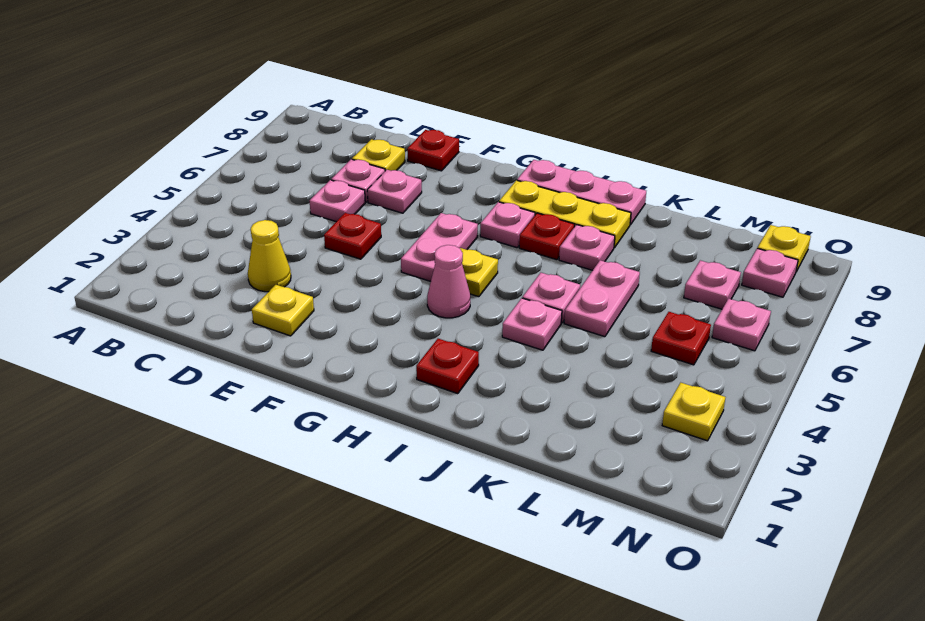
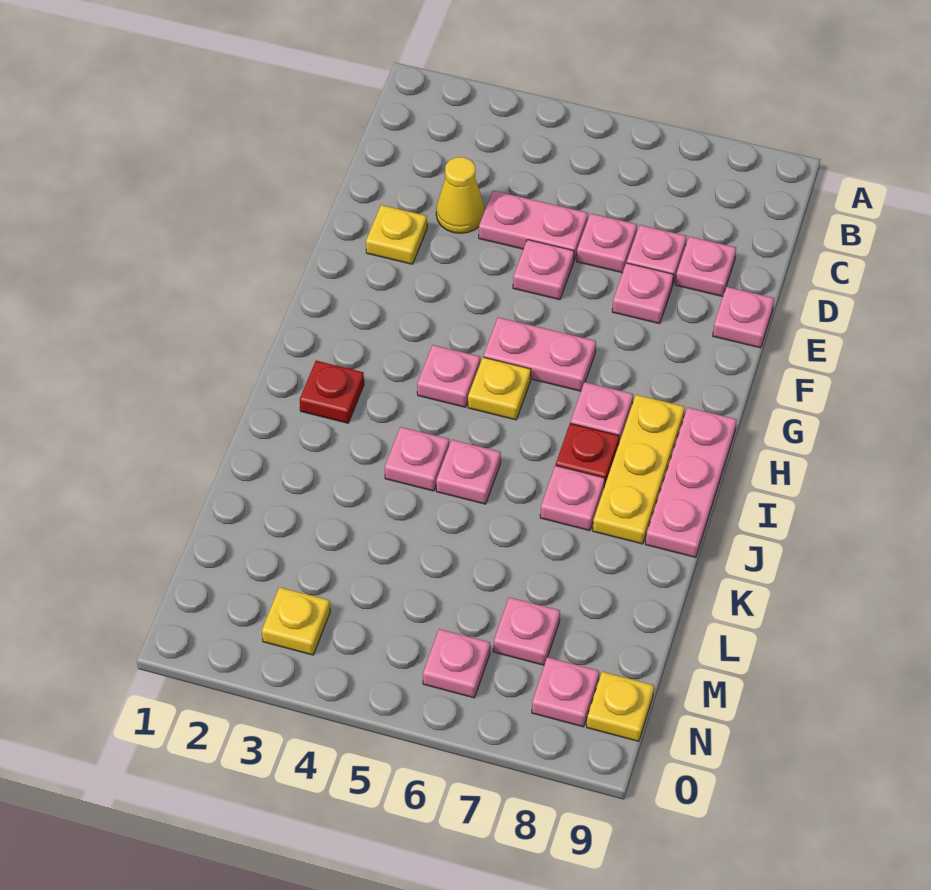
yellow 1x1 plate [352,139,405,171] -> pink 1x1 plate [676,237,736,297]
red 1x1 plate [324,213,381,259] -> pink 1x1 plate [513,240,574,300]
red 1x1 plate [407,130,459,171] -> pink 1x1 plate [713,287,774,348]
pink 1x1 cone [427,245,470,318] -> pink 1x1 plate [417,345,480,407]
pink 1x2 plate [564,260,640,337] -> pink 1x2 plate moved to [479,191,588,260]
red 1x1 plate [651,312,711,365] -> none

